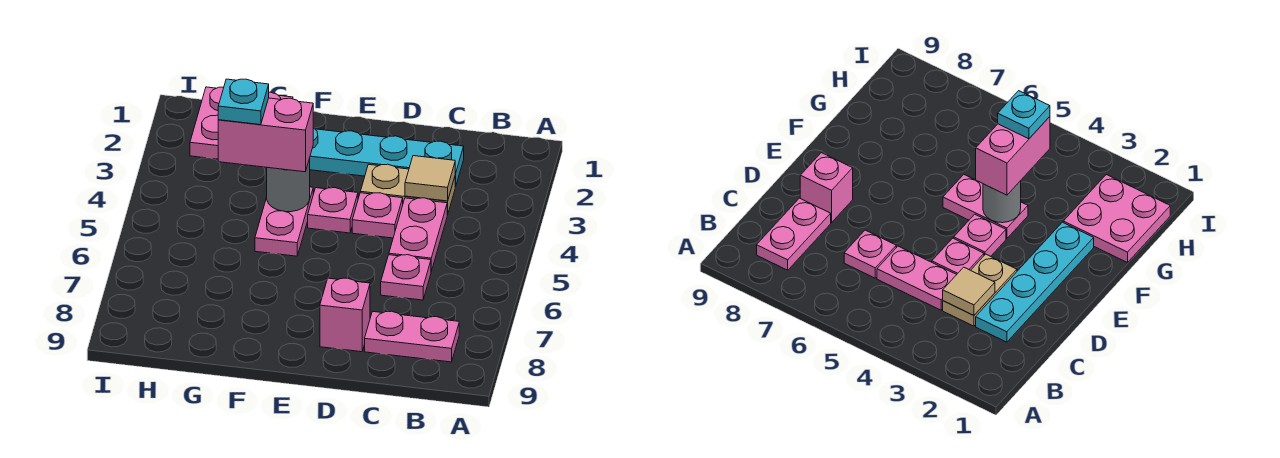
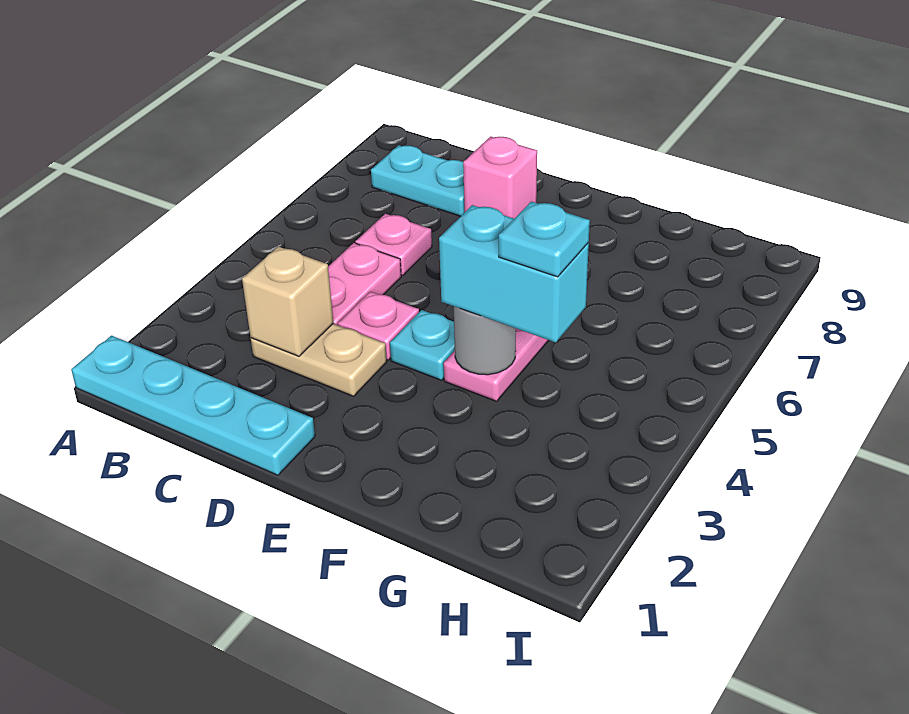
pink 1x2 plate [365,311,459,362] -> cyan 1x2 plate [371,145,465,216]
cyan 1x4 plate [310,128,464,186] -> cyan 1x4 plate moved to [71,336,315,475]
tan 1x1 tile [405,156,455,201] -> tan 1x1 brick [242,247,333,356]
pink 1x1 plate [308,188,358,233] -> cyan 1x1 plate [390,310,455,380]
pink 1x2 brick [218,98,313,172] -> cyan 1x2 brick [439,205,589,342]
pink 2x2 plate [190,87,293,159] -> none

